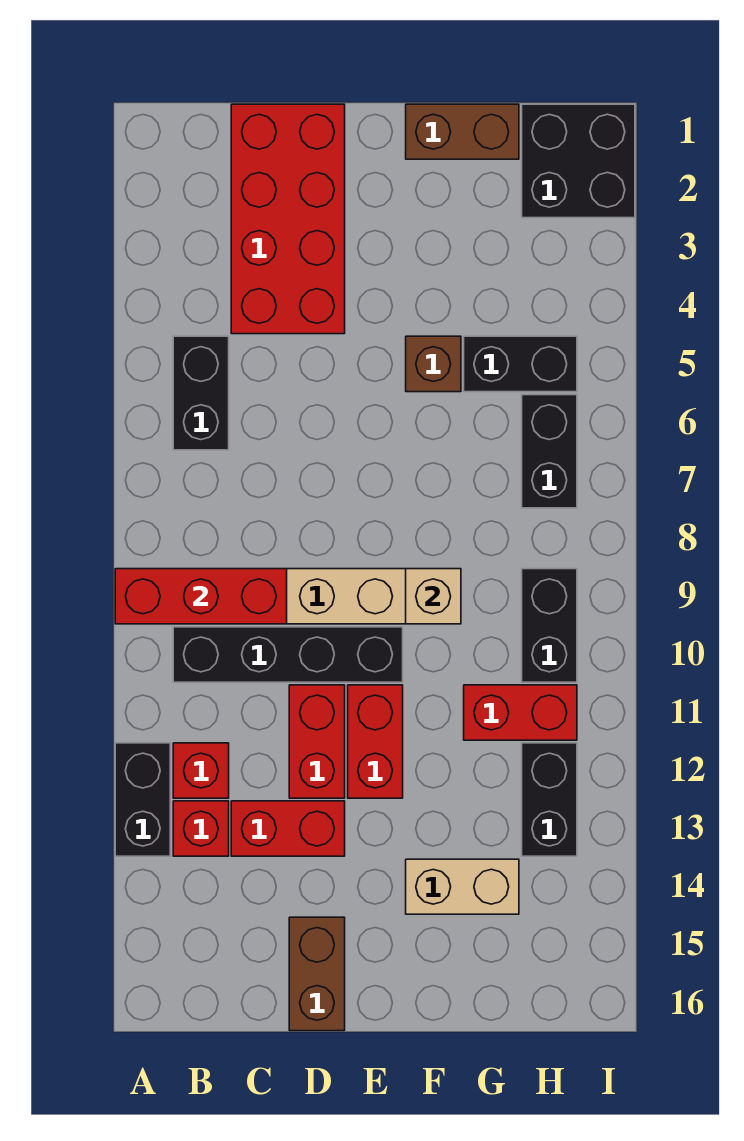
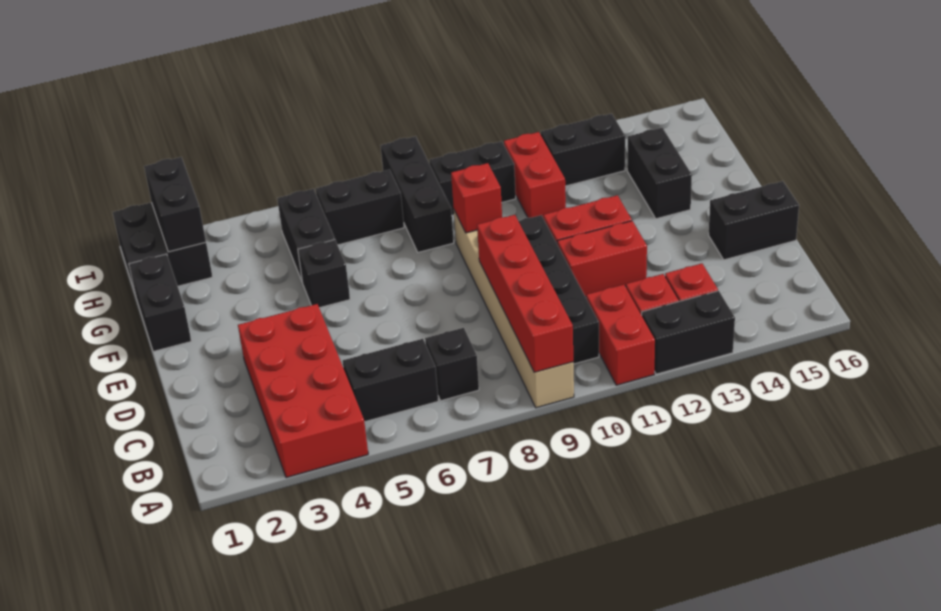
red 1x3 brick [115,569,287,624] -> red 1x4 brick [477,215,573,372]
none -> black 1x1 brick [425,328,479,401]
red 2x4 brick [231,104,345,334] -> red 2x4 brick turned to [238,304,368,478]
red 1x2 brick [231,801,345,856] -> red 1x2 brick moved to [586,285,655,385]
brown 1x2 brick [289,917,345,1031] -> black 1x2 brick [709,181,799,260]
brown 1x2 brick [406,104,519,159] -> black 1x2 brick [129,254,191,352]
brown 1x1 brick [406,336,461,392] -> black 1x1 brick [298,240,350,308]
tan 1x1 brick [406,569,461,624] -> red 1x1 brick [451,163,502,233]
tan 1x2 brick [406,859,519,914] -> black 1x2 brick [627,128,692,219]
none -> black 1x3 brick [381,136,454,252]
none -> black 1x2 brick [144,157,206,252]

